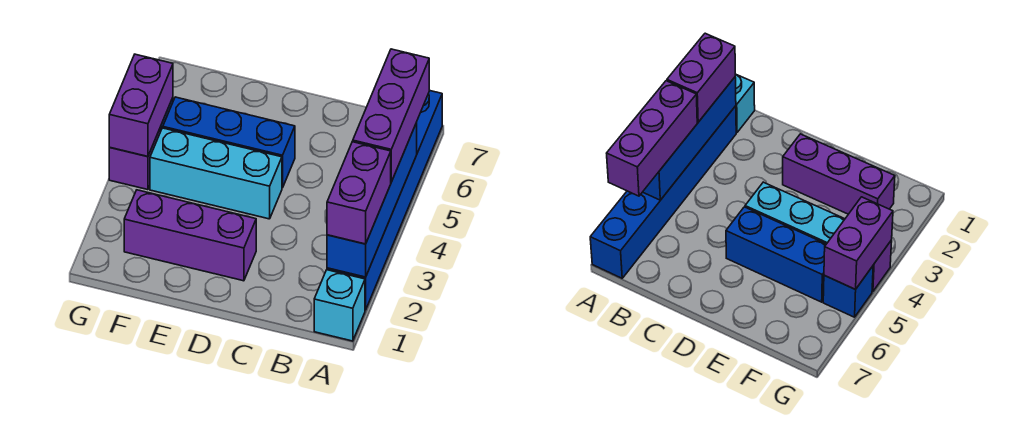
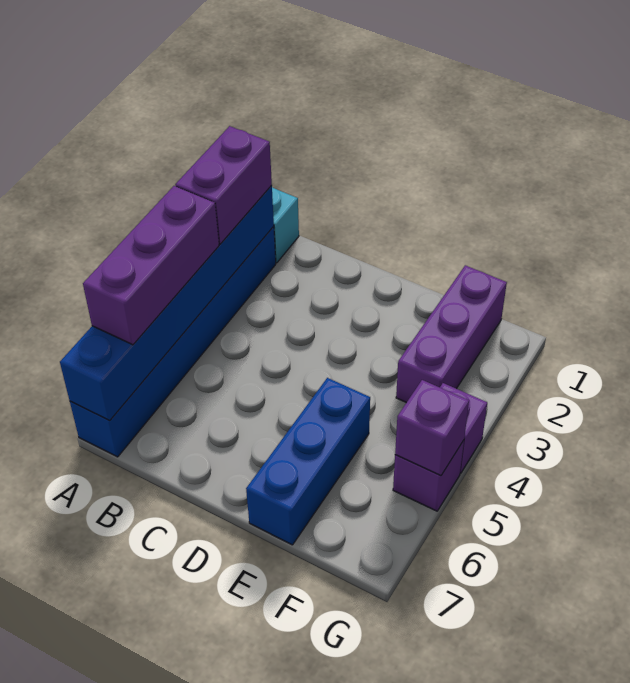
blue 1x4 brick [327,123,417,277] -> blue 1x6 brick [60,185,274,421]
purple 1x3 brick [124,190,256,281] -> purple 1x3 brick turned to [396,265,507,403]
cyan 1x3 brick [150,128,282,219] -> none
blue 1x3 brick [163,97,295,188] -> blue 1x3 brick turned to [246,378,370,545]
purple 1x2 brick [109,54,173,157] -> purple 1x1 brick [395,380,469,476]
blue 1x1 brick [823,266,873,317] -> purple 1x1 brick [393,440,464,511]

